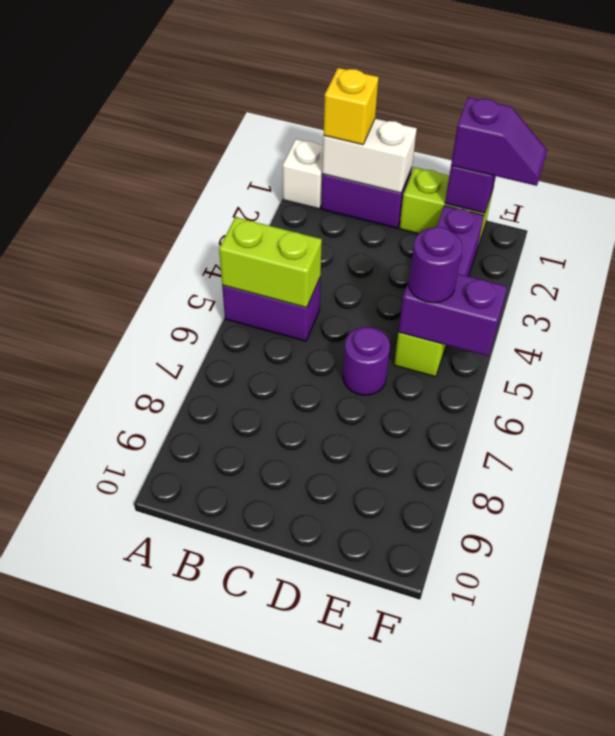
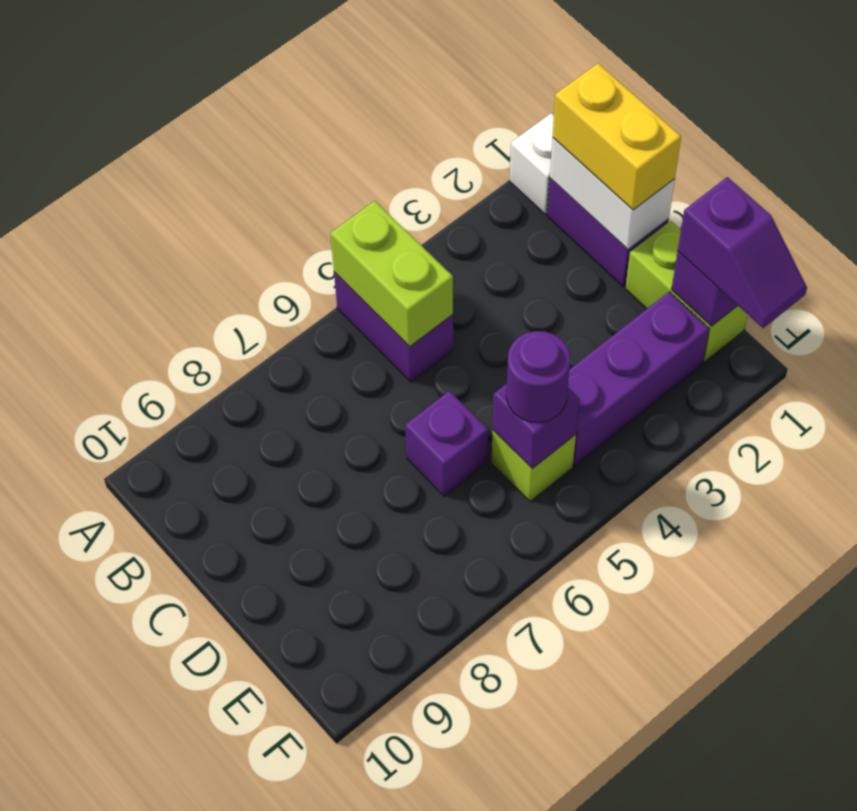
yellow 1x1 brick [324,68,378,145] -> yellow 1x2 brick [553,63,681,210]
purple 1x1 round brick [343,327,390,395] -> purple 1x1 brick [405,391,488,497]
purple 1x2 brick [398,274,507,356] -> purple 1x1 brick [493,384,579,469]

